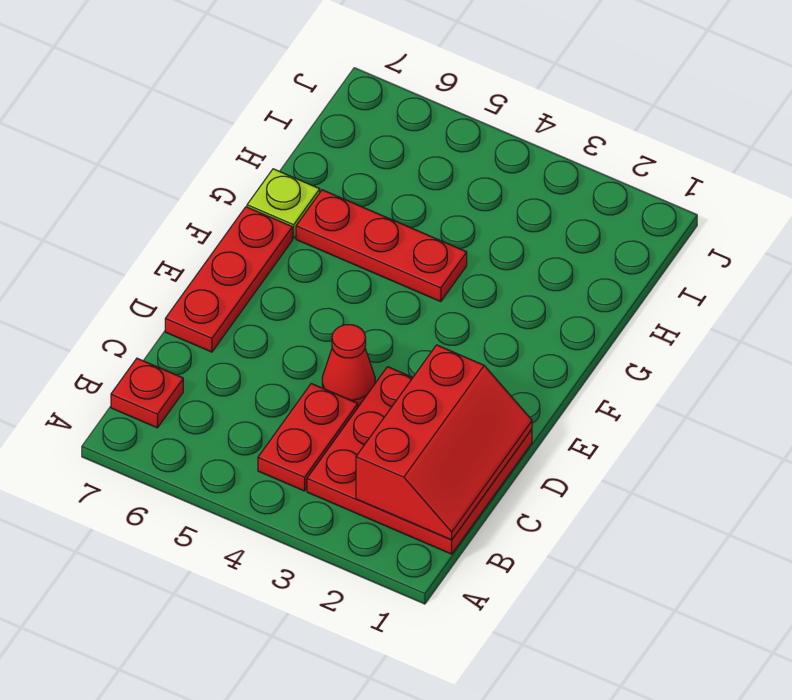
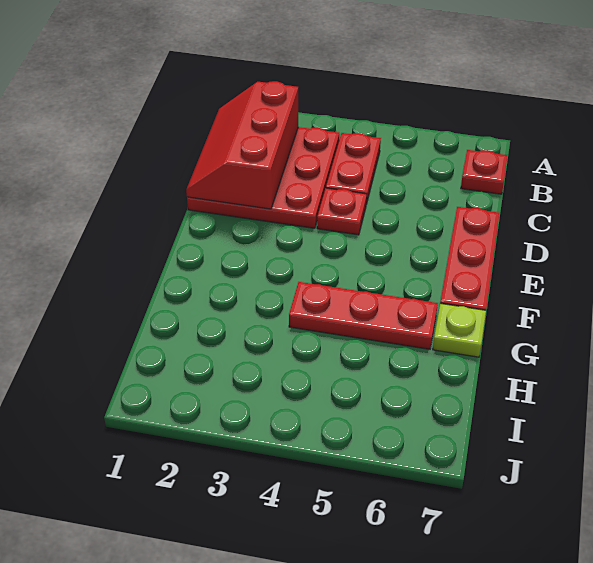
red 1x1 cone [322,325,375,406] -> red 1x1 plate [317,188,367,235]

